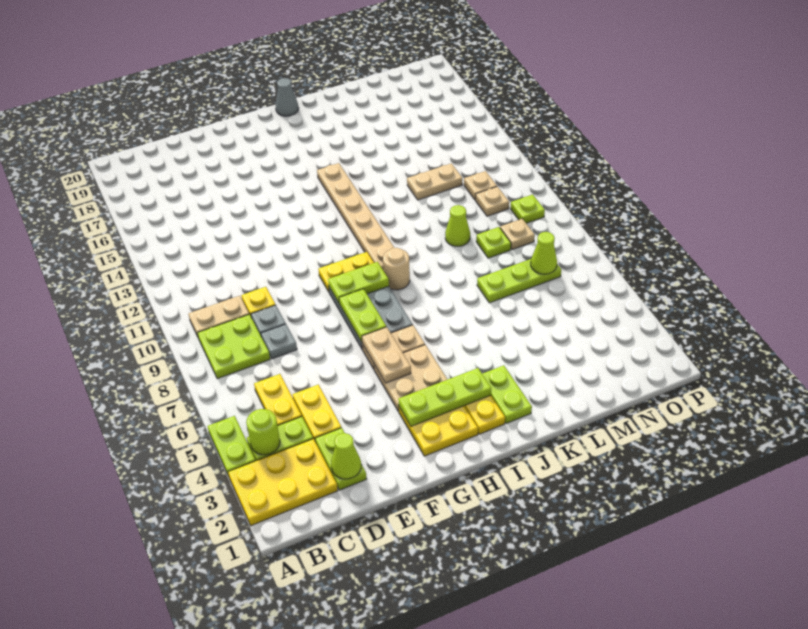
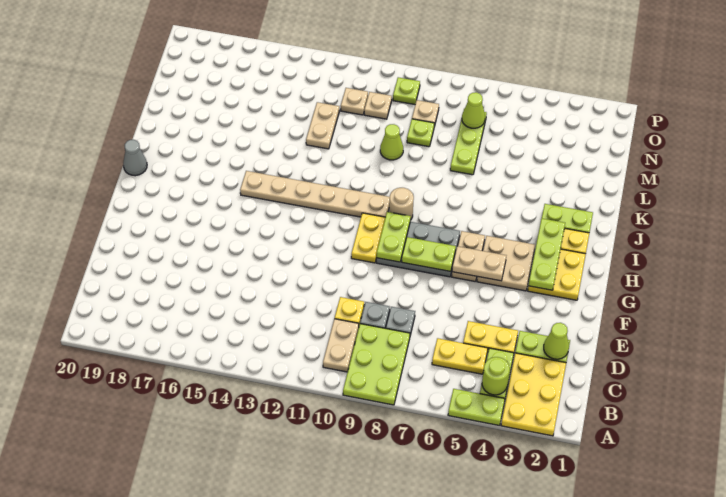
lime 2x2 plate [198,314,270,379] -> lime 2x3 plate [343,324,410,405]

